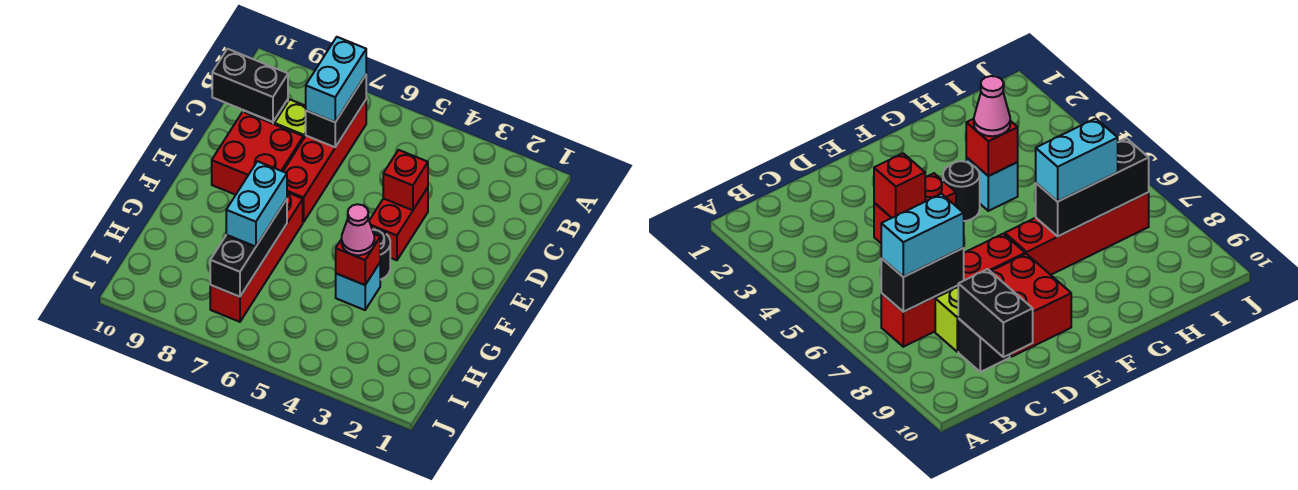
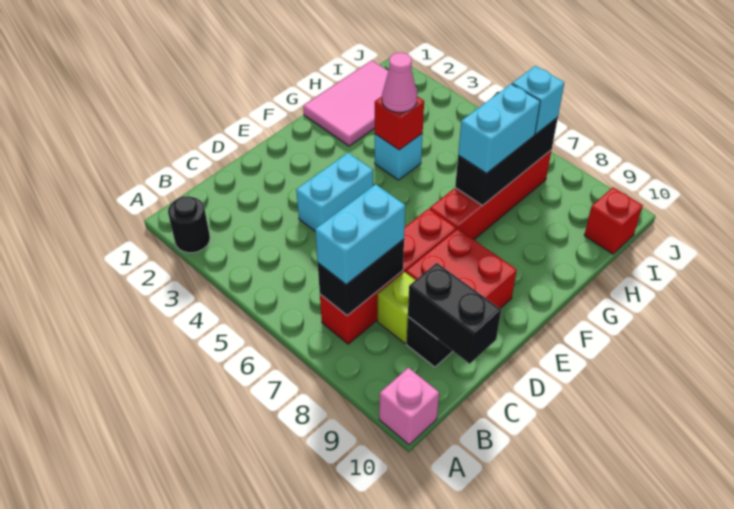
none -> pink 1x1 brick [379,368,439,445]
red 1x2 brick [369,188,428,260] -> cyan 1x2 brick [296,153,373,231]
red 1x1 brick [383,150,428,210] -> red 1x1 brick moved to [584,187,643,254]
black 1x1 round brick [372,229,390,280] -> black 1x1 round brick moved to [168,196,210,253]
none -> pink 2x3 tile [303,61,417,146]
none -> cyan 1x1 brick [512,66,564,134]

